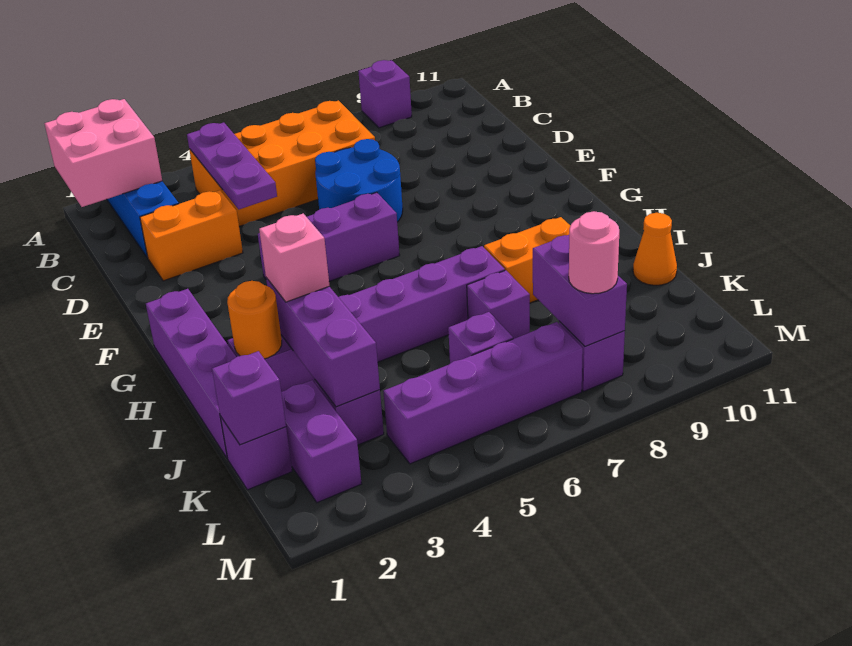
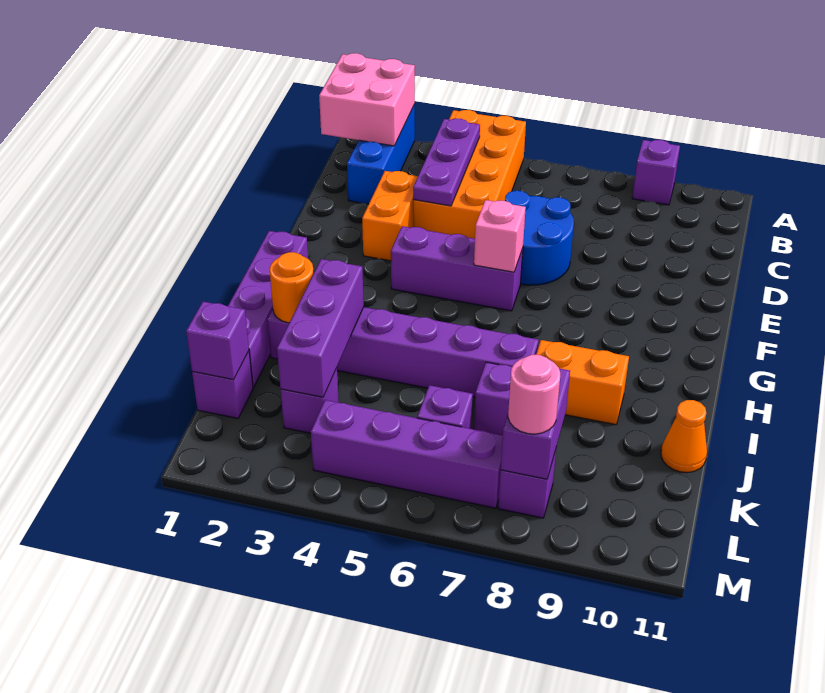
orange 2x4 brick [189,101,375,226] -> orange 2x4 brick turned to [413,110,526,239]
orange 1x2 brick [140,190,243,281] -> orange 1x2 brick turned to [362,171,418,261]
pink 1x1 brick [259,214,330,302] -> pink 1x1 brick moved to [474,200,526,272]
purple 1x2 brick [281,380,362,503] -> none

